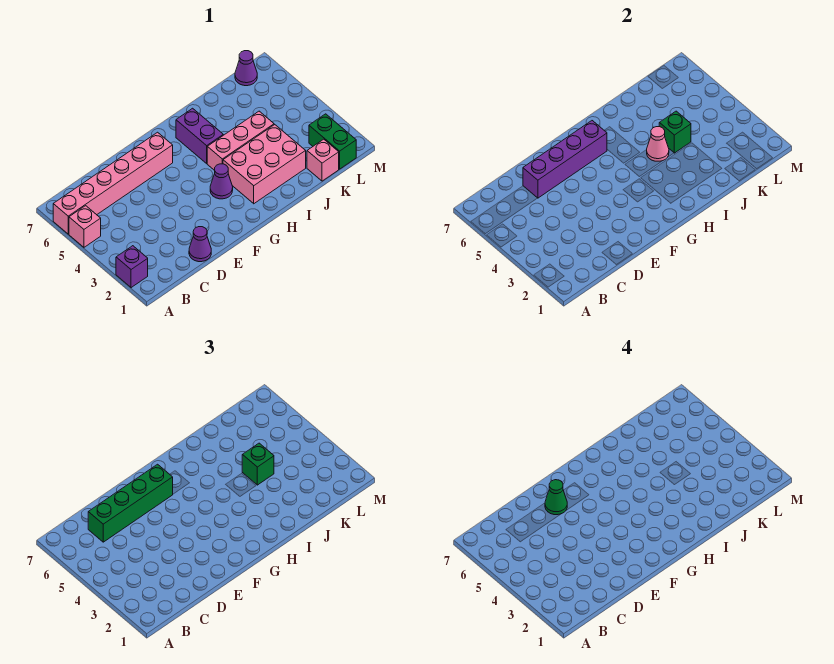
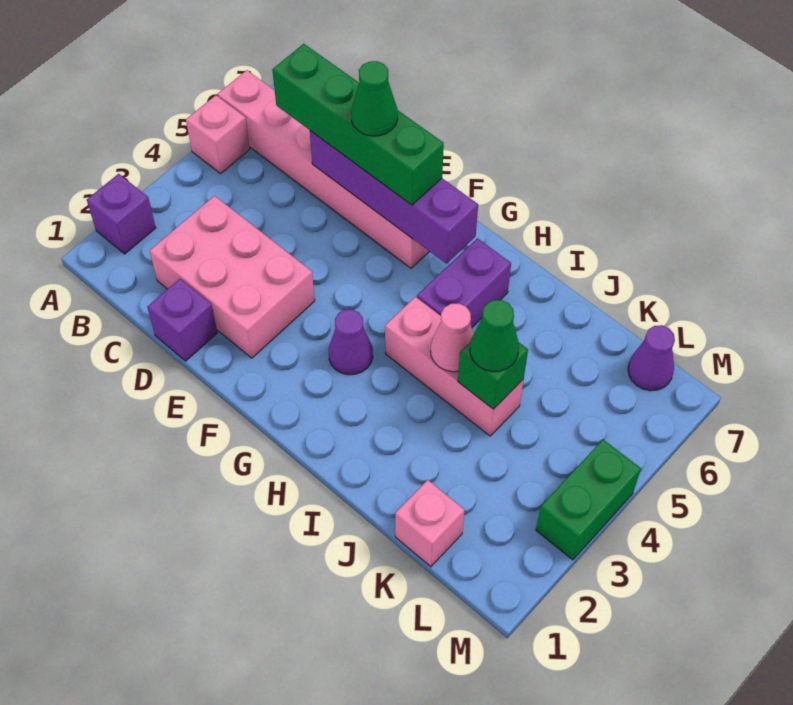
purple 1x1 cone [189,227,211,262] -> purple 1x1 brick [147,279,217,361]
pink 2x3 brick [223,125,306,204] -> pink 2x3 brick moved to [150,196,315,358]
green 1x1 brick [242,443,274,485] -> green 1x1 cone [470,300,519,372]
green 1x2 brick [309,114,356,169] -> green 1x2 brick moved to [536,440,641,560]

